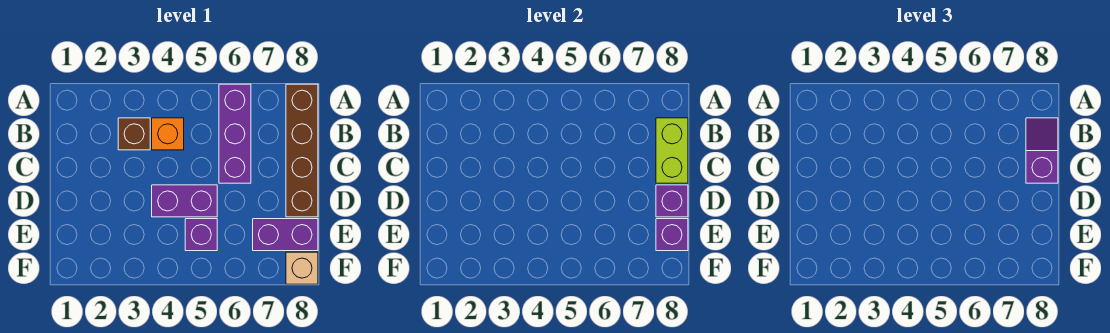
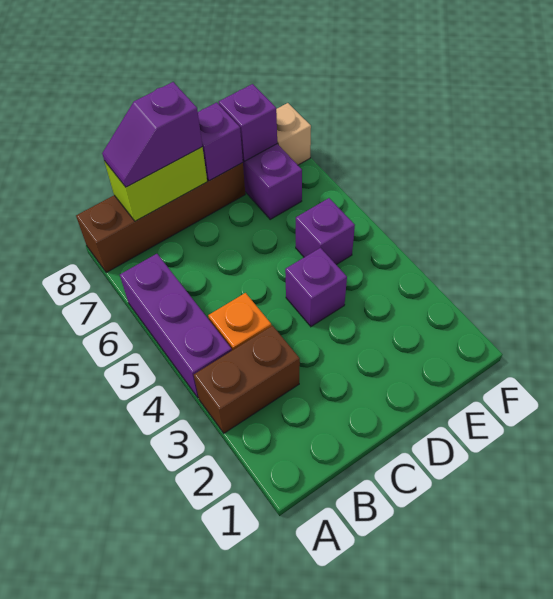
purple 1x3 brick [219,84,251,183] -> purple 1x3 brick turned to [120,254,232,398]
brown 1x1 brick [118,118,150,150] -> brown 1x2 brick [194,326,300,433]
purple 1x2 brick [152,185,217,217] -> purple 1x1 brick [285,248,347,326]

